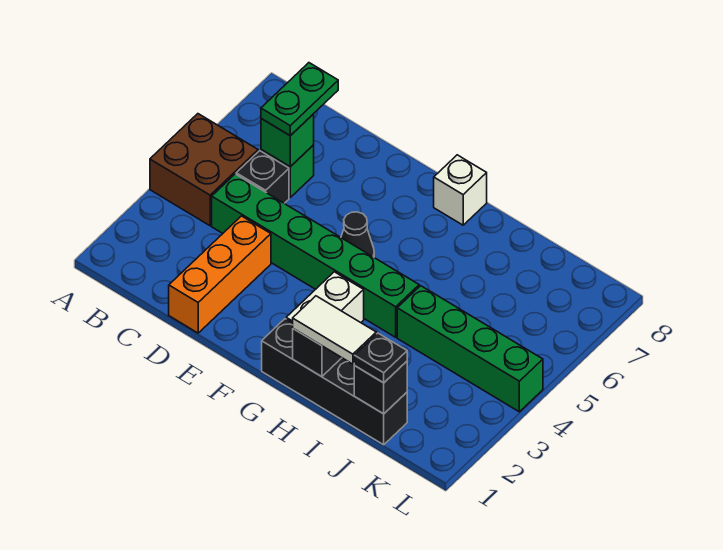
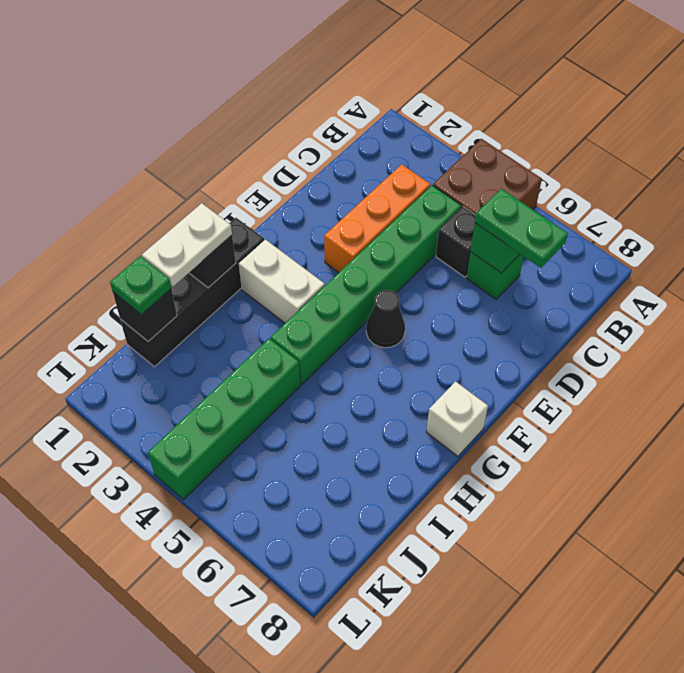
orange 1x3 brick [169,216,271,333] -> orange 1x3 brick turned to [324,164,431,272]
white 1x2 tile [293,296,376,364] -> white 1x2 plate [142,203,232,287]
black 1x1 plate [354,333,407,383] -> green 1x1 plate [110,256,171,315]

